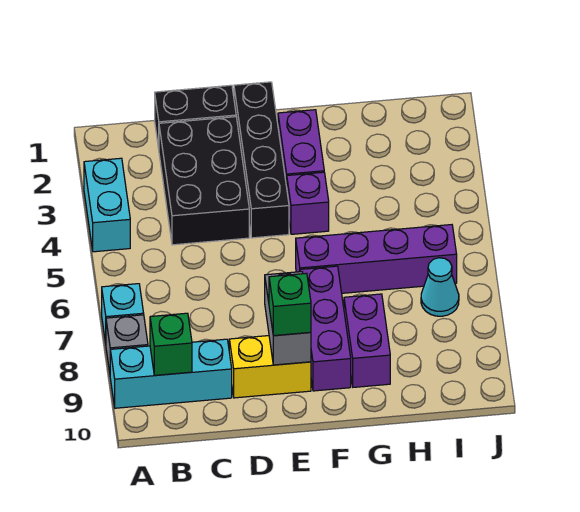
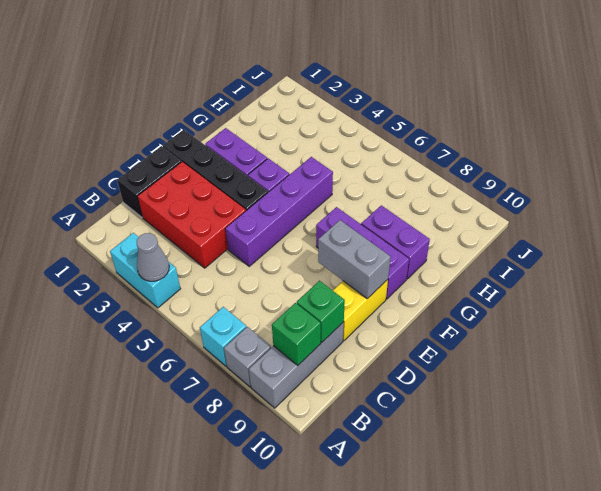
none -> grey 1x1 cone [137,233,169,281]
cyan 1x3 brick [110,339,232,408] -> grey 1x3 brick [249,322,344,408]
black 2x3 brick [159,117,249,245] -> red 2x3 brick [137,162,246,268]
green 1x1 brick [269,273,311,336] -> green 1x1 brick moved to [297,281,345,343]
purple 1x4 brick [296,225,457,293] -> purple 1x4 brick moved to [225,157,333,266]
cyan 1x1 cone [421,258,459,316] -> none

